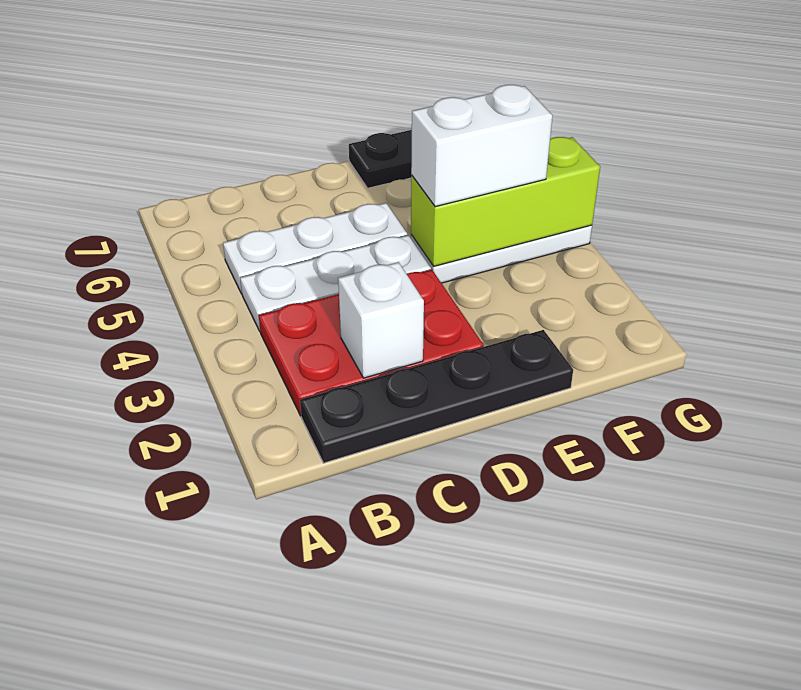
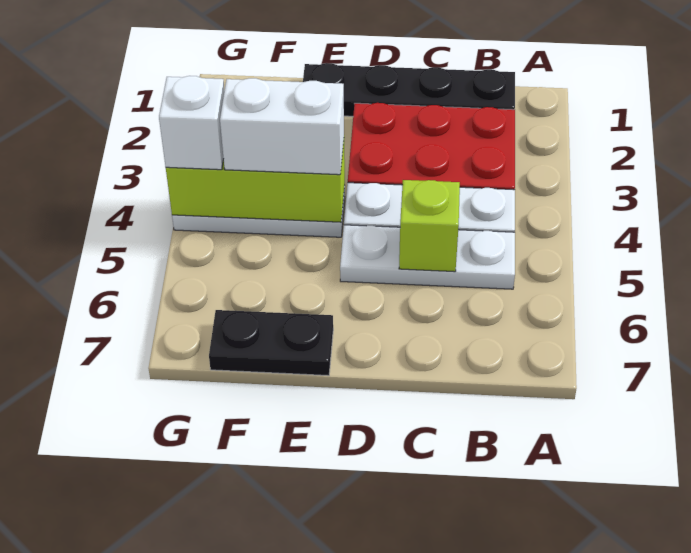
white 1x1 brick [338,262,424,378] -> white 1x1 brick moved to [159,76,225,170]
none -> lime 1x1 brick [399,180,460,272]

